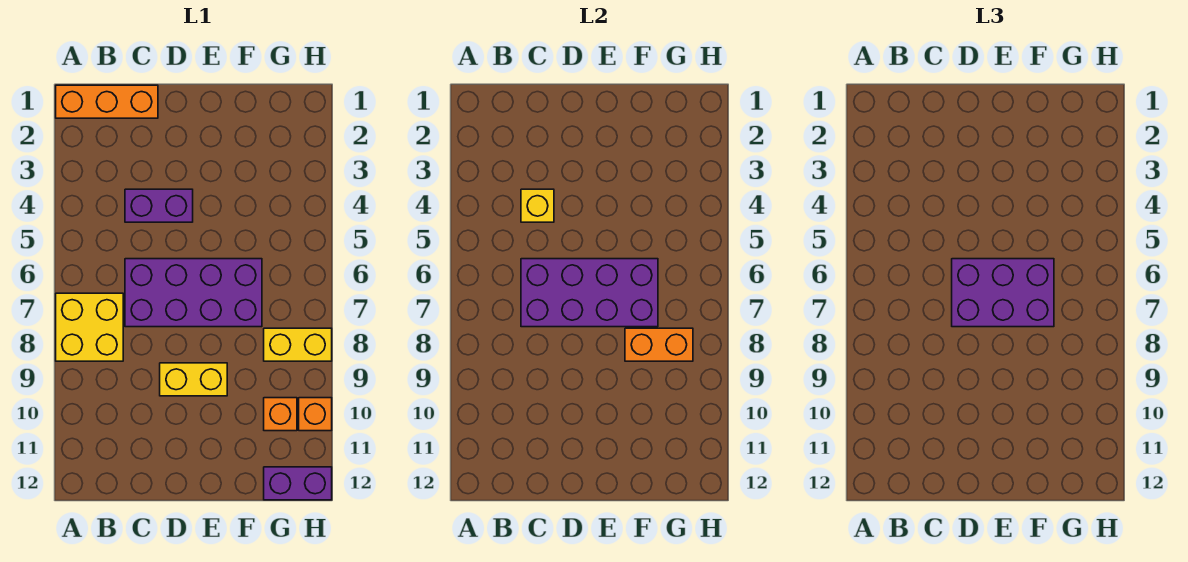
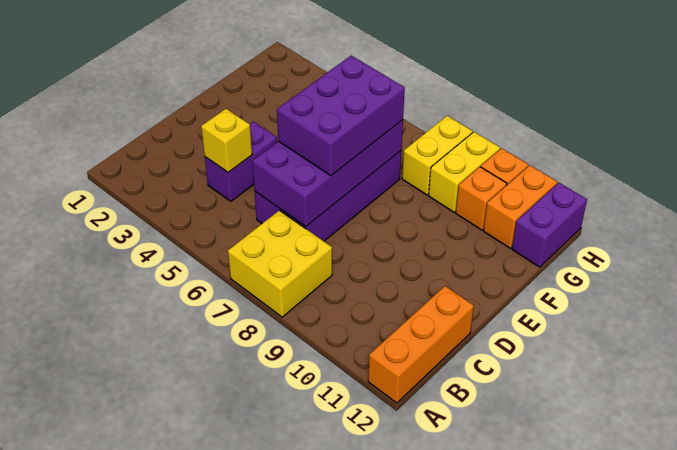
orange 1x3 brick [56,85,158,118] -> orange 1x3 brick moved to [368,286,474,403]
yellow 1x2 brick [160,363,227,396] -> yellow 1x2 brick moved to [429,132,500,212]
orange 1x2 brick [625,328,693,361] -> orange 1x2 brick moved to [483,165,557,248]

